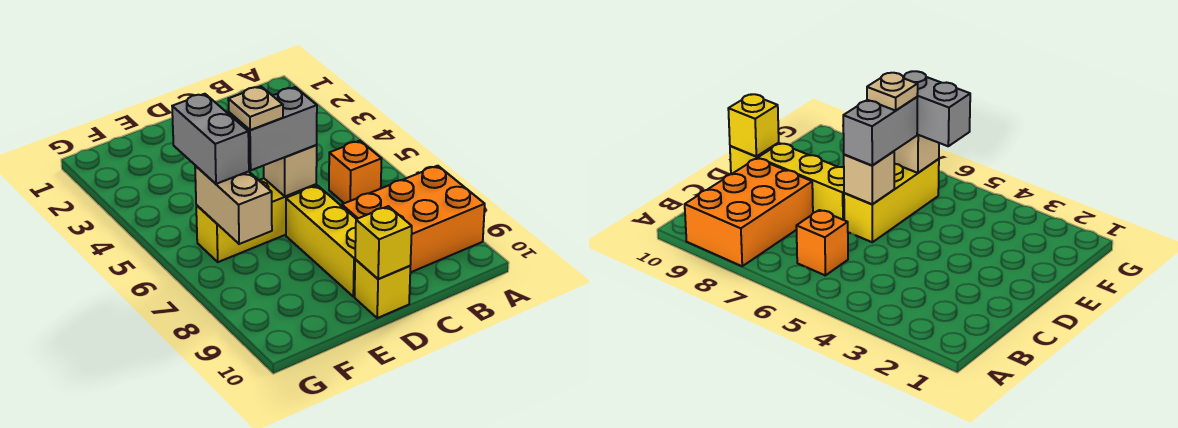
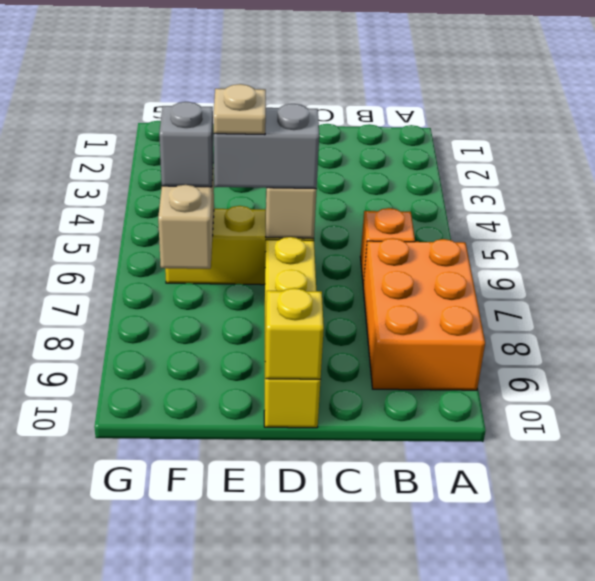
orange 2x3 brick [342,166,485,273] -> orange 2x3 brick turned to [363,238,485,390]
grey 1x2 brick [172,94,249,184] -> grey 1x1 brick [159,102,213,187]

